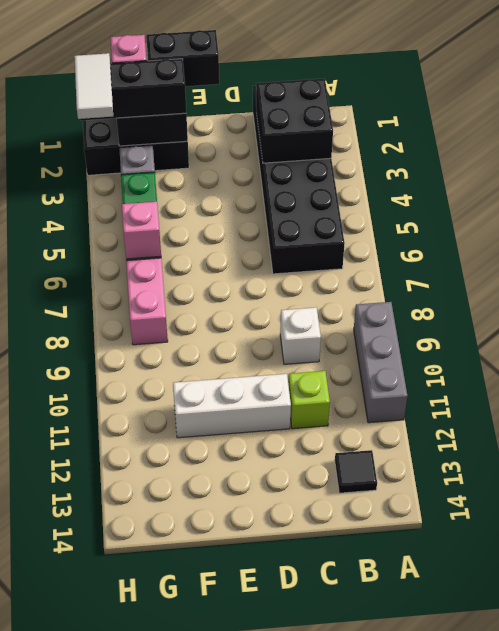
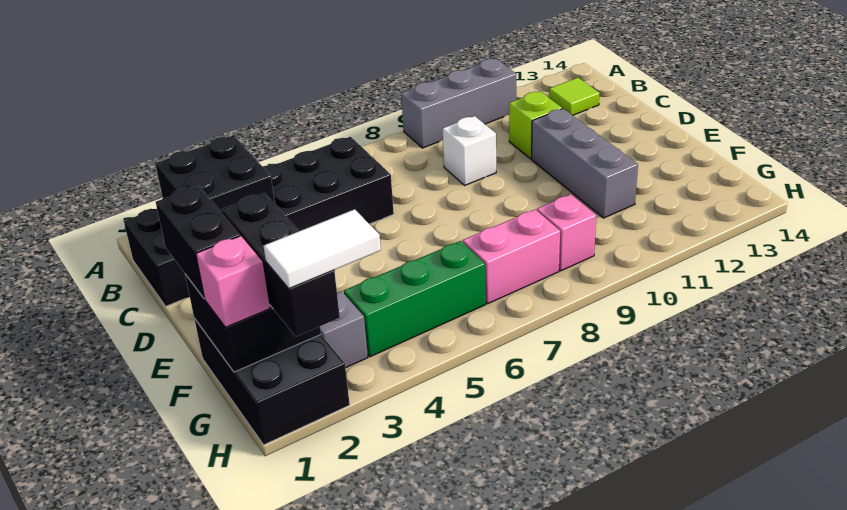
black 1x1 tile [335,450,377,493] -> lime 1x1 tile [549,78,600,115]
white 1x3 brick [173,374,291,438] -> grey 1x3 brick [532,109,638,218]
pink 1x1 brick [122,202,161,259] -> pink 1x1 brick moved to [537,194,596,271]

